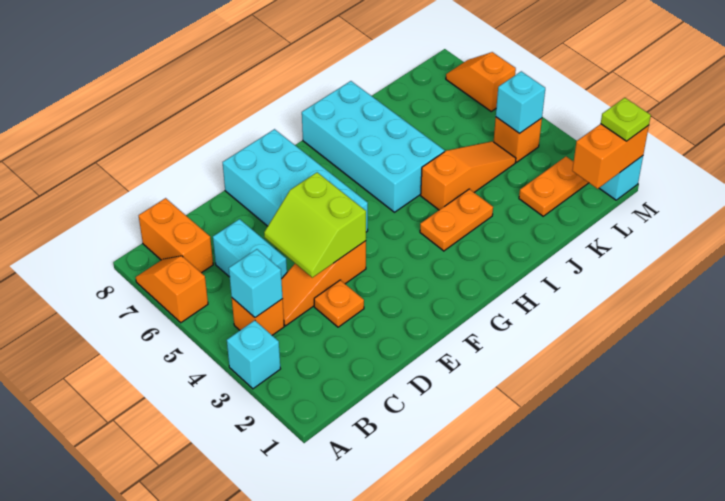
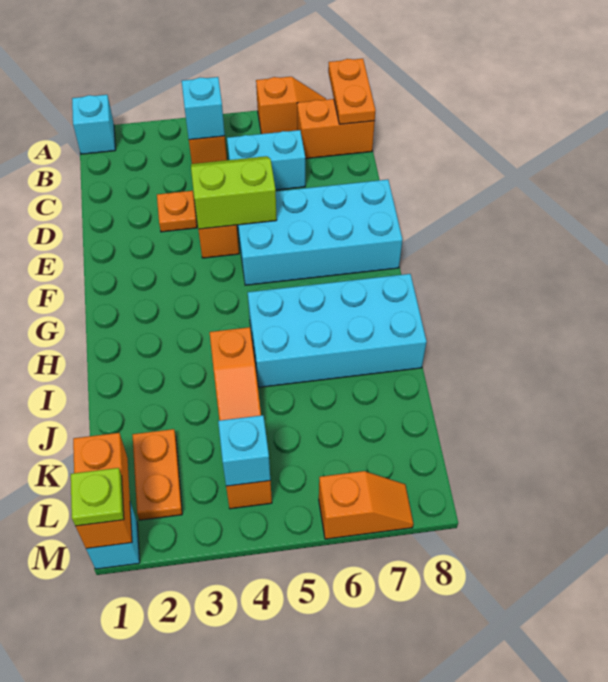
cyan 1x1 brick [227,320,280,389] -> cyan 1x1 brick moved to [72,95,115,154]
orange 1x2 plate [420,189,493,251] -> orange 1x2 plate moved to [328,59,375,124]

